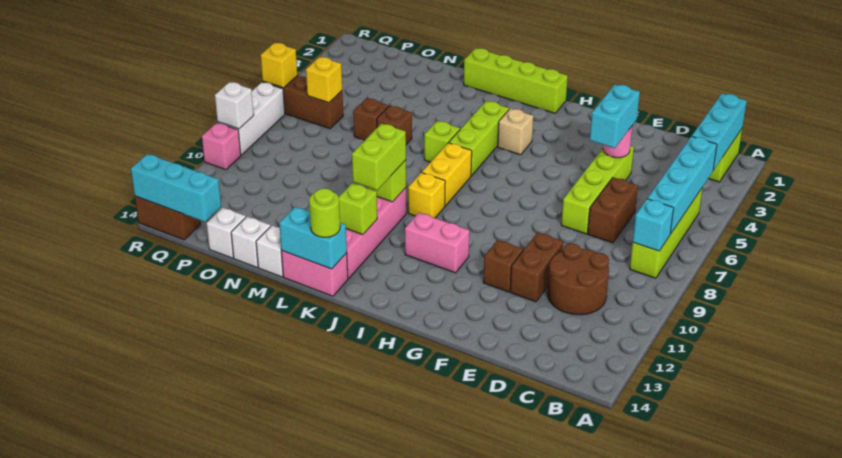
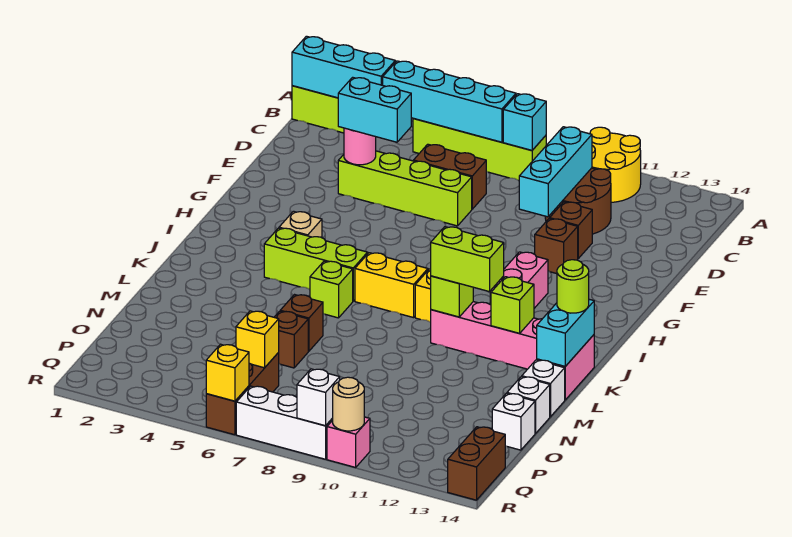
none -> yellow 2x2 round brick [590,127,641,202]
brown 1x2 brick [510,232,563,302] -> brown 1x1 brick [550,202,592,258]
lime 1x4 brick [464,48,568,113] -> none
cyan 1x3 brick [131,154,221,222] -> cyan 1x3 brick moved to [519,127,592,217]
none -> tan 1x1 round brick [333,377,364,431]

